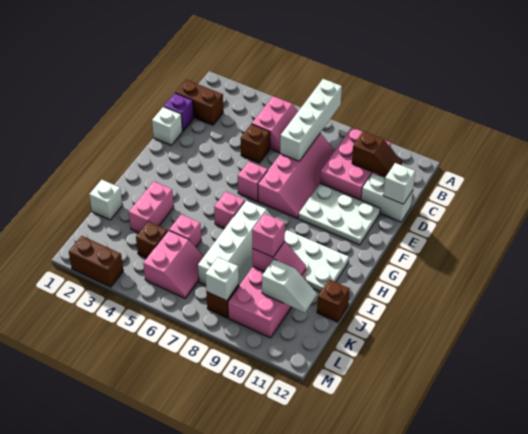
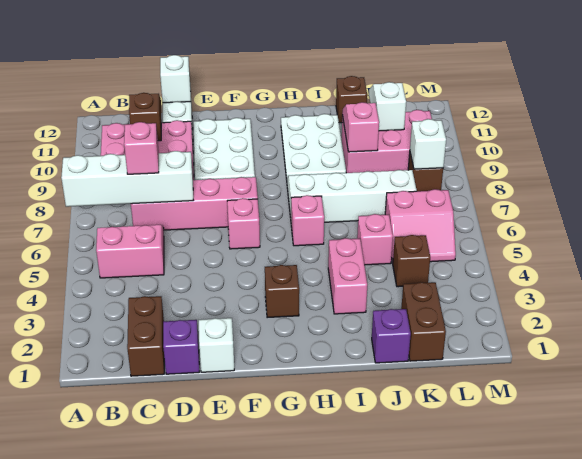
brown 1x1 brick [241,124,270,163] -> brown 1x1 brick moved to [265,265,299,318]
pink 1x2 brick [129,181,174,233] -> pink 1x2 brick turned to [328,238,367,314]
white 1x1 brick [89,180,122,220] -> purple 1x1 brick [372,309,411,363]
pink 1x1 brick [252,214,285,257] -> pink 1x1 brick moved to [124,122,159,174]
pink 2x2 slope [143,230,204,298] -> pink 2x2 slope turned to [385,189,456,263]
brown 1x2 brick [69,236,123,287] -> brown 1x2 brick moved to [401,282,446,361]

